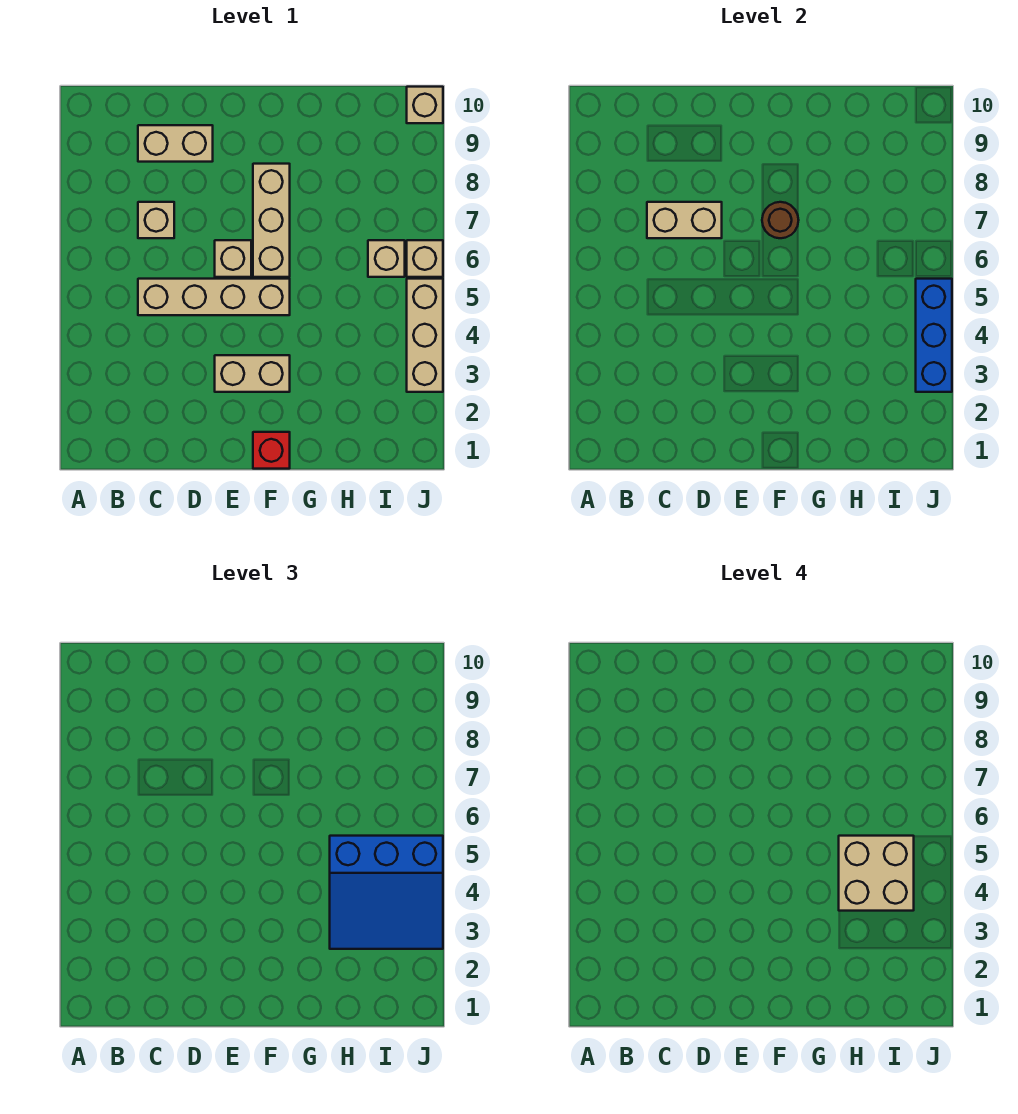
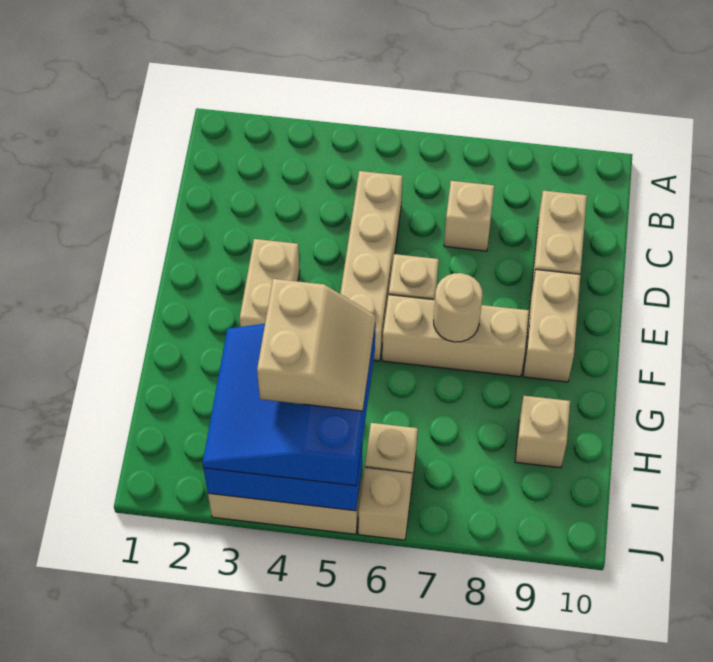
tan 1x2 brick [647,202,722,238] -> tan 1x2 brick moved to [523,269,580,382]
red 1x1 brick [253,432,290,469] -> none
brown 1x1 round brick [762,202,799,238] -> tan 1x1 round brick [434,273,483,342]
tan 2x2 brick [839,836,914,911] -> tan 2x2 slope [257,279,376,411]
tan 1x1 brick [407,87,443,123] -> tan 1x1 brick moved to [515,396,570,468]

